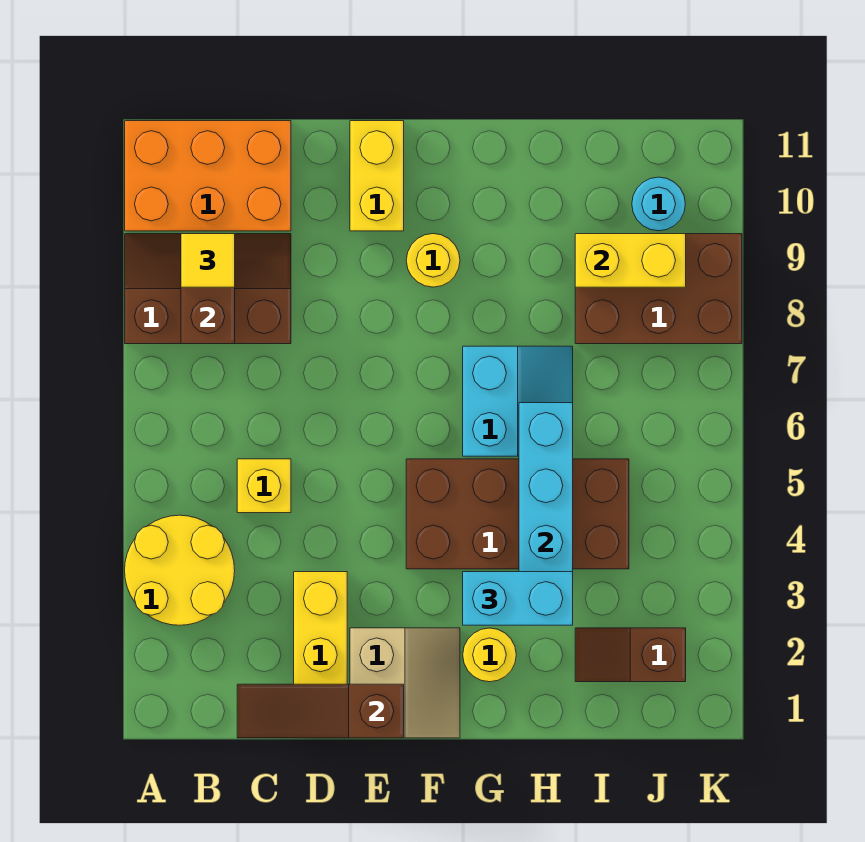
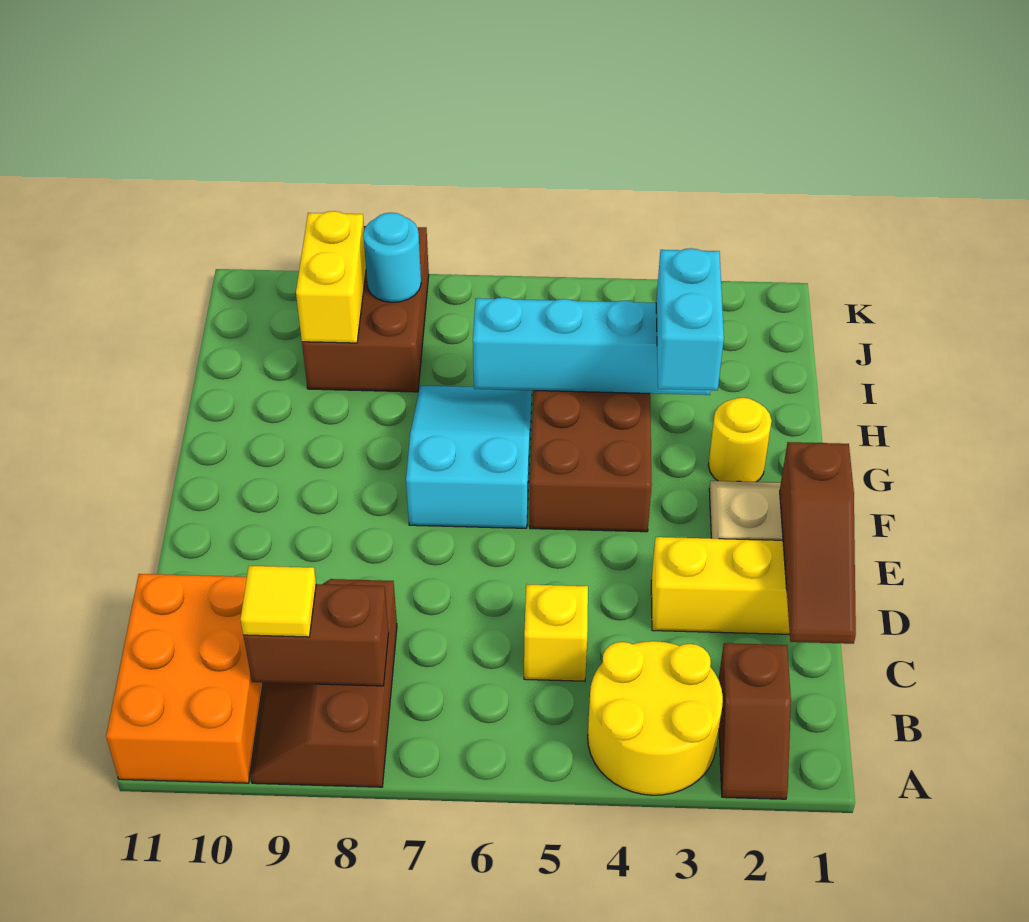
yellow 1x2 brick [350,121,404,231] -> none
yellow 1x1 round brick [406,234,460,287] -> none
cyan 2x2 slope [463,346,573,456] -> cyan 2x3 slope [406,386,532,528]
brown 1x2 slope [575,628,686,682] -> brown 1x2 slope moved to [719,643,791,799]
cyan 1x1 round brick [632,177,685,231] -> cyan 1x1 round brick moved to [363,213,421,302]

